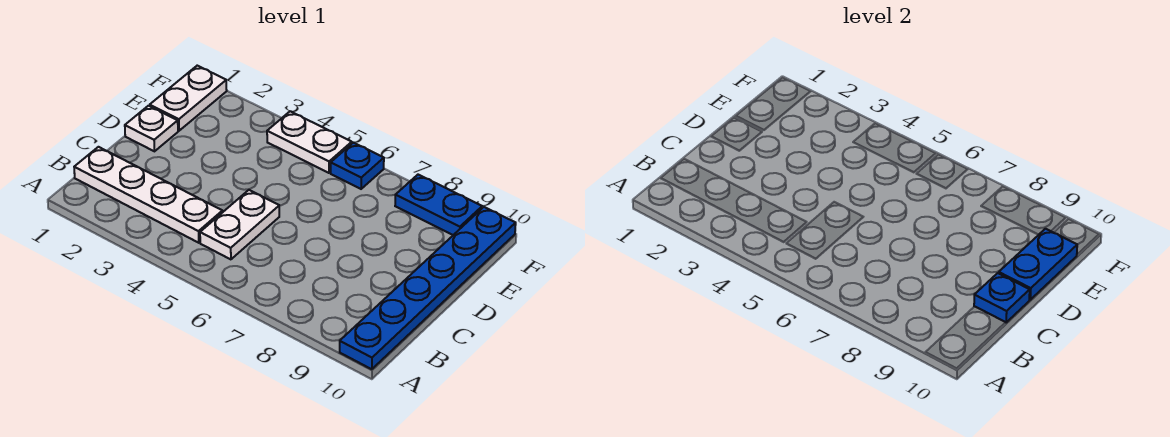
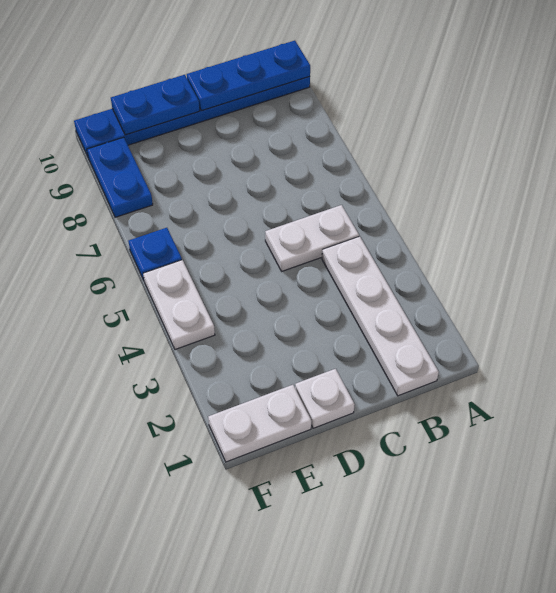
blue 1x1 plate [974,273,1030,322] -> blue 1x3 plate [187,41,310,111]

